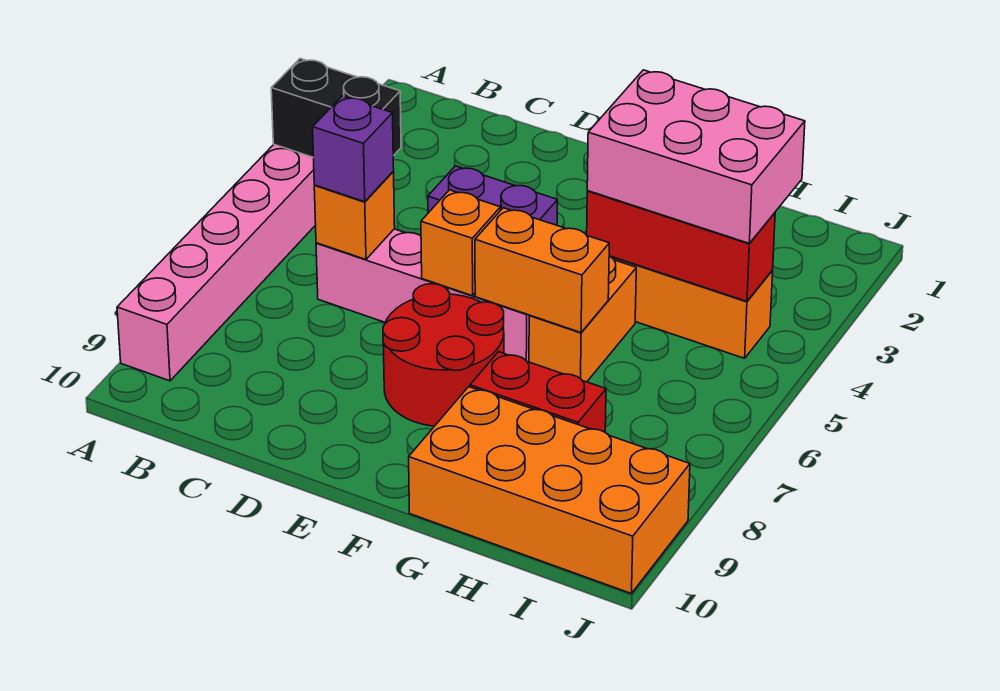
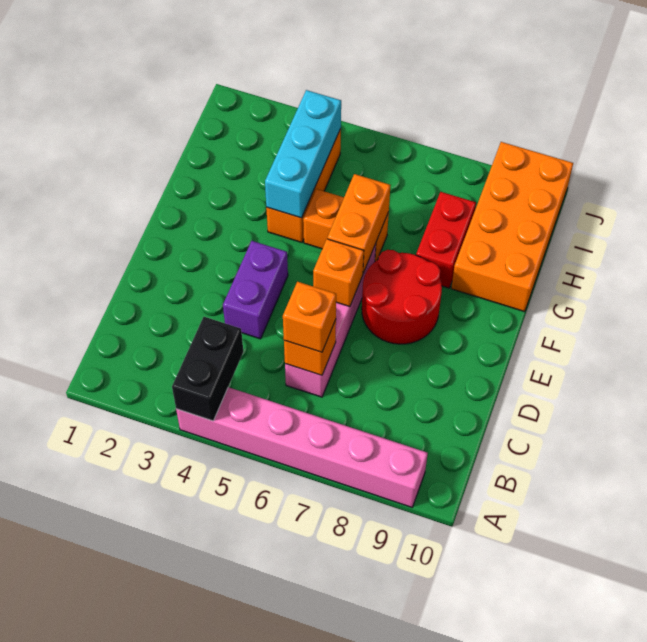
purple 1x1 brick [313,96,394,202] -> orange 1x1 brick [283,282,336,352]
pink 2x3 brick [587,70,805,243] -> none
red 1x3 brick [587,191,775,301] -> cyan 1x3 brick [265,90,341,218]

